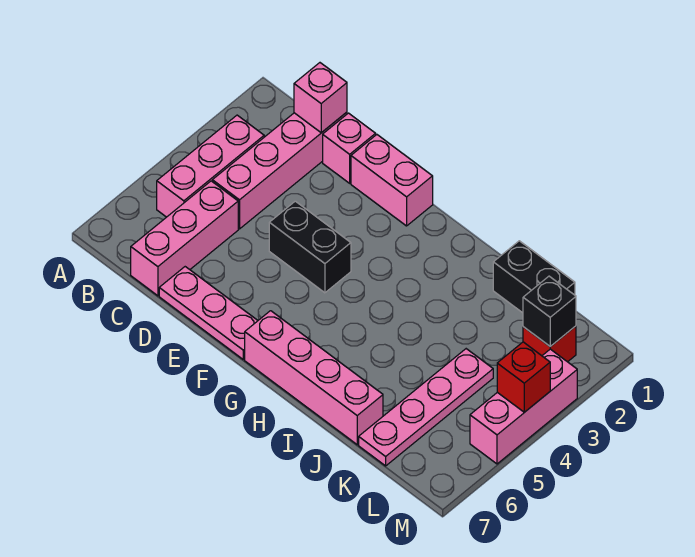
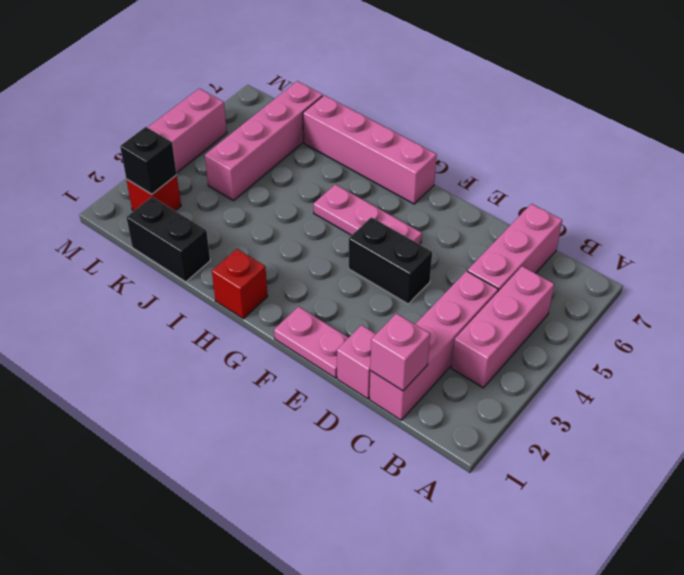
pink 1x3 plate [159,267,258,359] -> pink 1x3 plate moved to [313,184,422,244]
pink 1x2 brick [351,135,433,226] -> pink 1x2 plate [274,307,348,378]
pink 1x4 plate [359,349,493,466] -> pink 1x4 brick [205,81,323,201]
red 1x1 brick [497,342,550,412] -> red 1x1 brick moved to [212,249,268,319]

